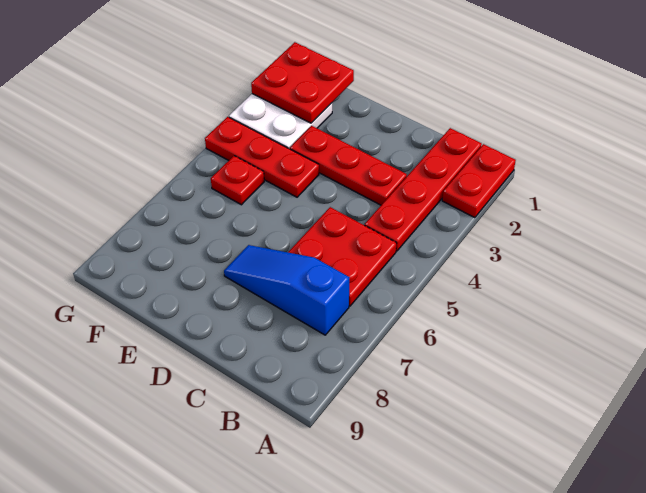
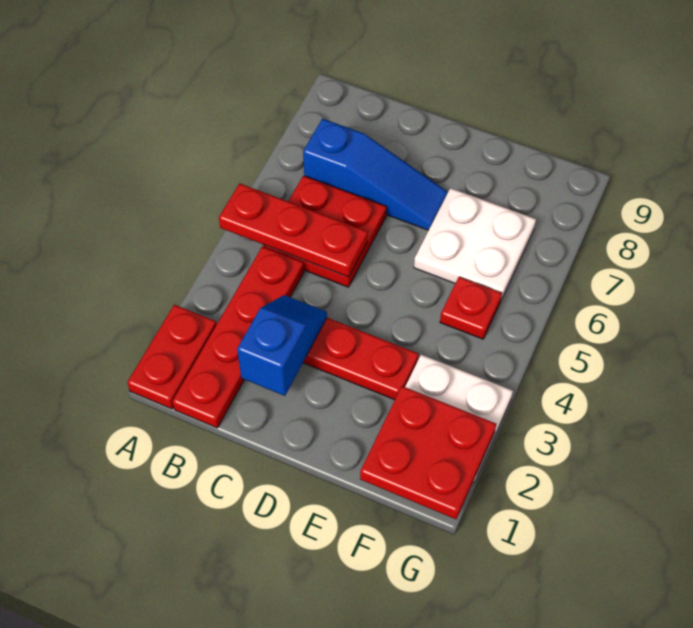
none -> blue 1x2 slope [237,295,327,396]
red 1x3 plate [205,117,319,197] -> red 1x3 plate moved to [219,183,368,277]
none -> white 2x2 plate [414,188,536,300]

